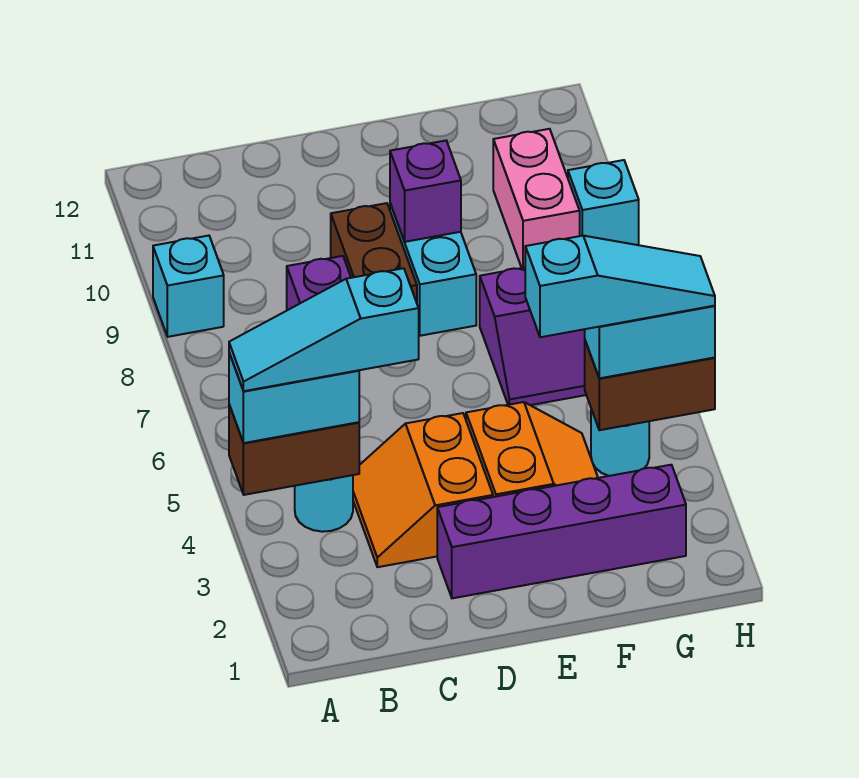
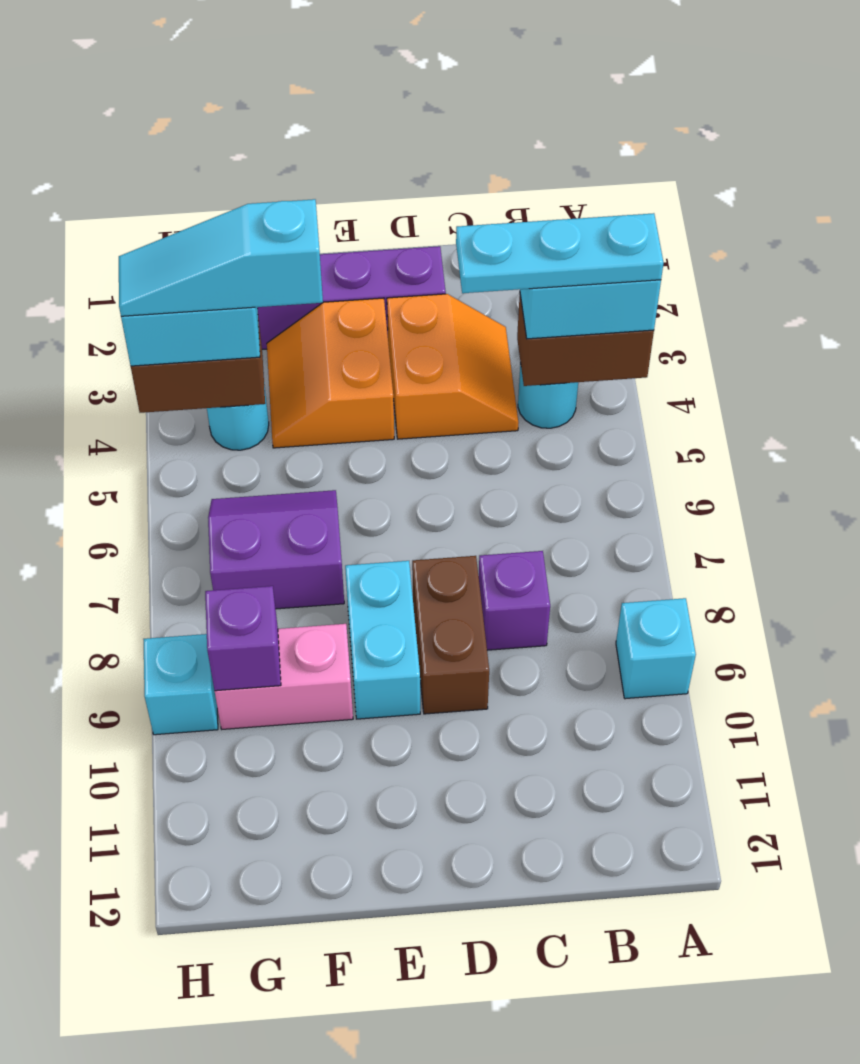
cyan 1x3 slope [229,268,419,391] -> cyan 1x3 plate [456,213,664,293]
purple 1x1 brick [390,141,461,242] -> purple 1x1 brick moved to [205,586,281,691]
pink 1x2 brick [493,129,580,268] -> pink 1x2 brick turned to [215,624,353,729]

